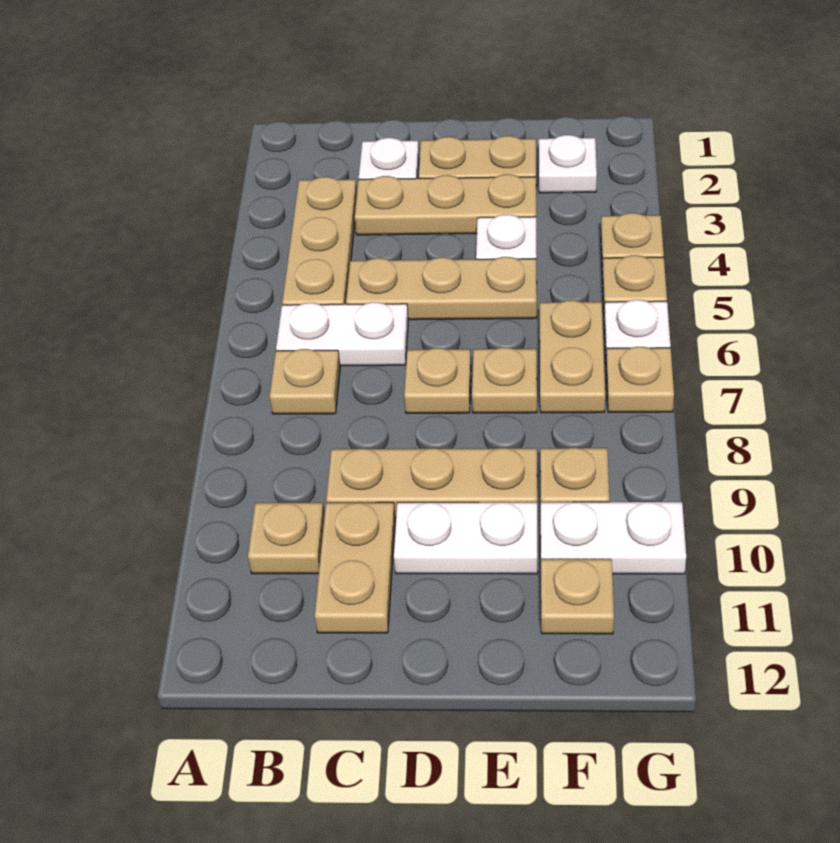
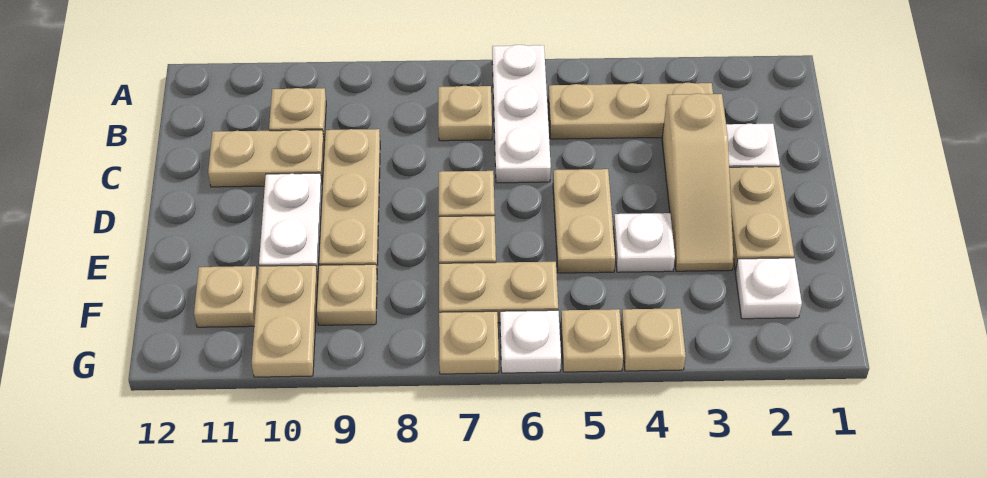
white 1x2 plate [276,302,408,366] -> white 1x3 plate [492,45,551,183]
tan 1x3 plate [355,174,536,235] -> tan 1x3 slope [662,93,734,271]
tan 1x3 plate [346,257,537,320] -> tan 1x2 plate [553,169,615,273]
white 1x2 plate [541,502,686,574] -> tan 1x2 plate [252,265,318,377]

